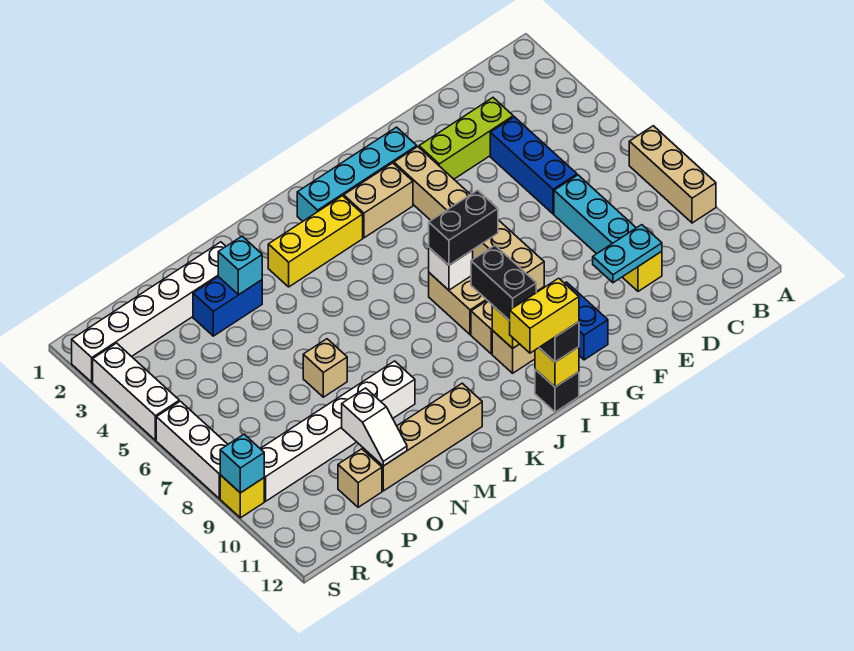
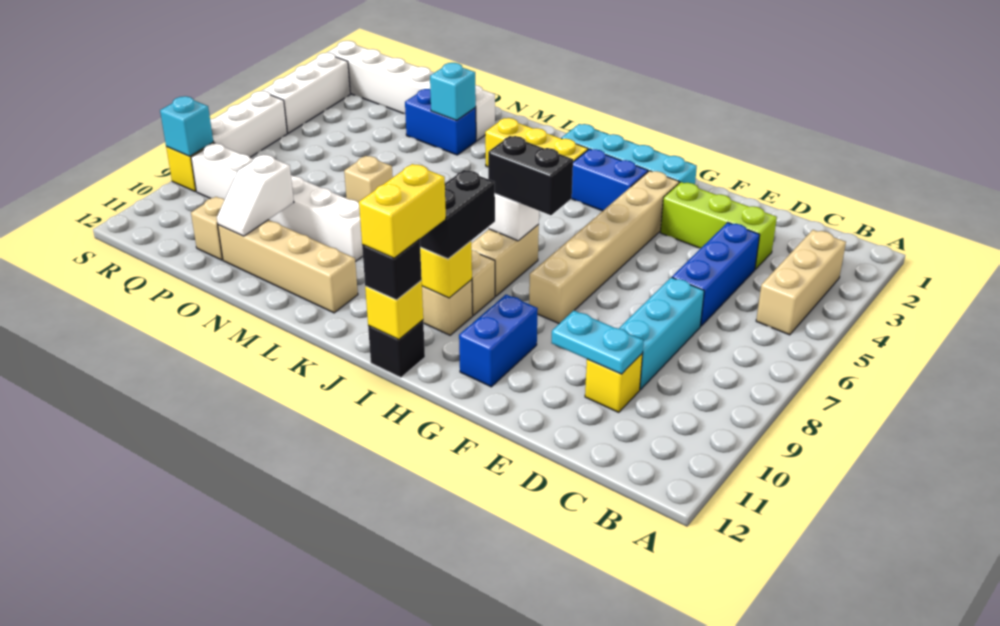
tan 1x3 brick [629,126,716,223] -> tan 1x3 brick moved to [756,230,846,335]
tan 1x2 brick [344,163,413,238] -> blue 1x2 brick [572,149,648,211]
yellow 1x2 brick [510,278,579,353] -> yellow 1x2 brick turned to [359,164,446,258]

